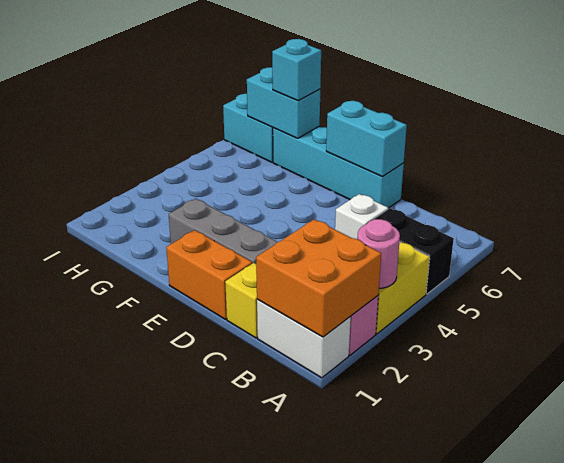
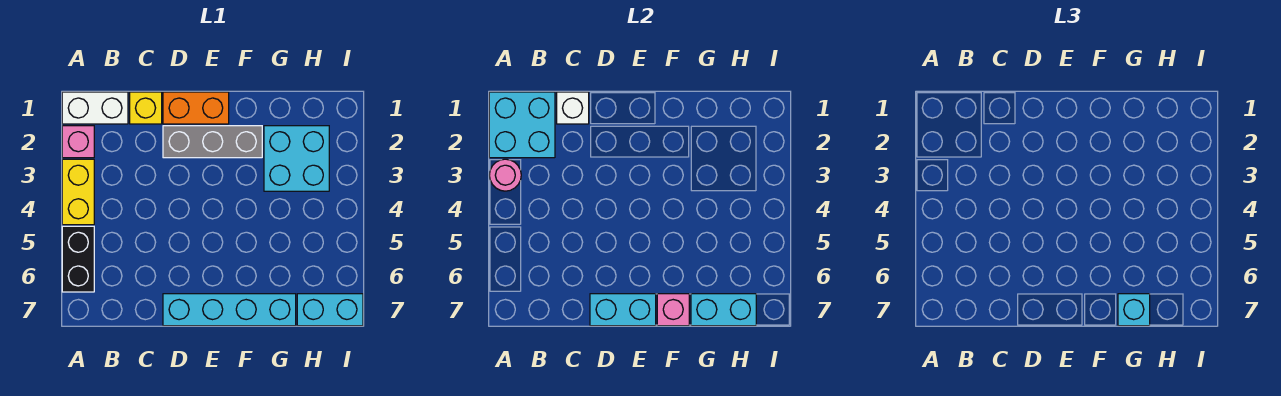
orange 2x2 brick [256,219,381,337] -> cyan 2x2 brick [489,92,555,158]
black 1x2 brick [375,209,454,294] -> black 1x2 brick turned to [62,226,94,292]
white 1x1 brick [335,194,388,239] -> white 1x1 brick moved to [557,92,589,124]
none -> pink 1x1 brick [657,294,689,326]
none -> cyan 2x2 brick [264,126,329,191]

